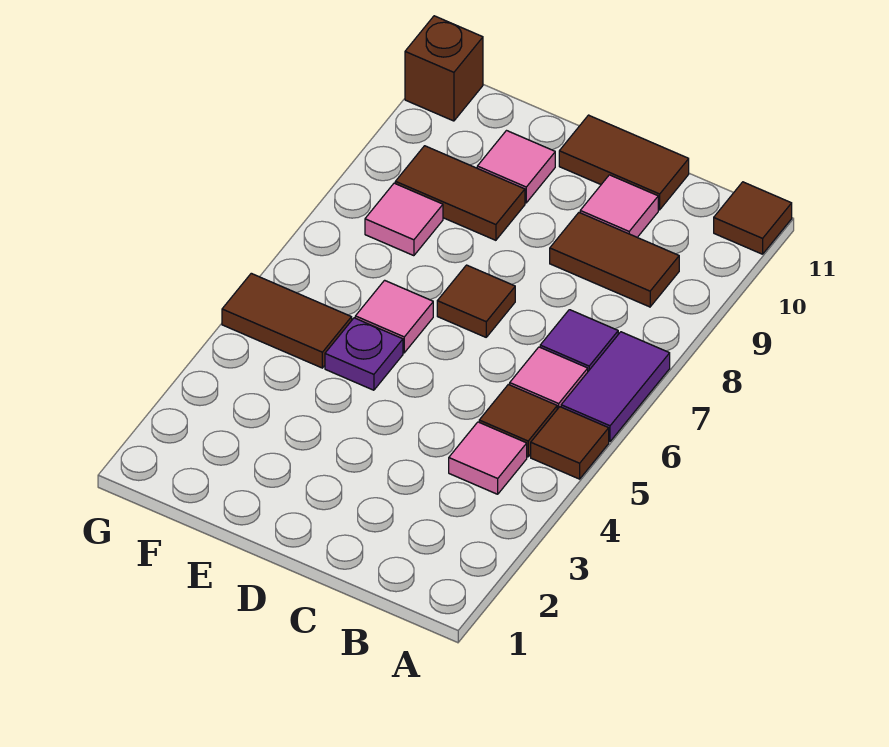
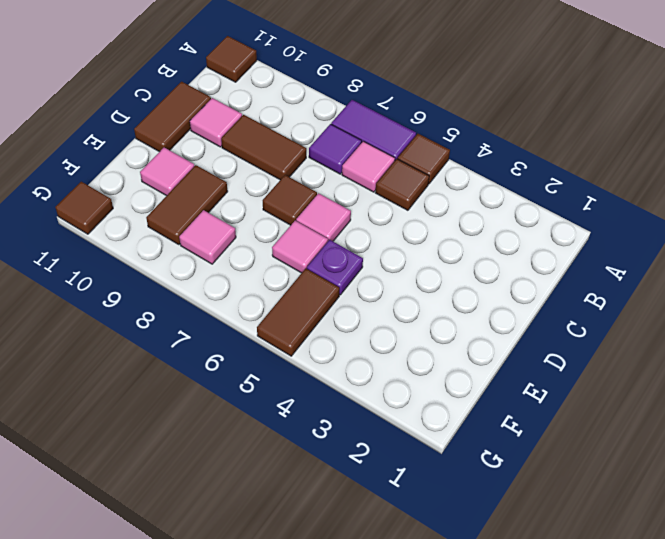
pink 1x1 tile [449,422,527,494] -> pink 1x1 tile moved to [296,193,351,241]
brown 1x2 tile [550,213,679,307] -> brown 1x2 tile turned to [221,115,306,180]
brown 1x1 brick [405,16,483,121] -> brown 1x1 tile [55,182,113,234]

